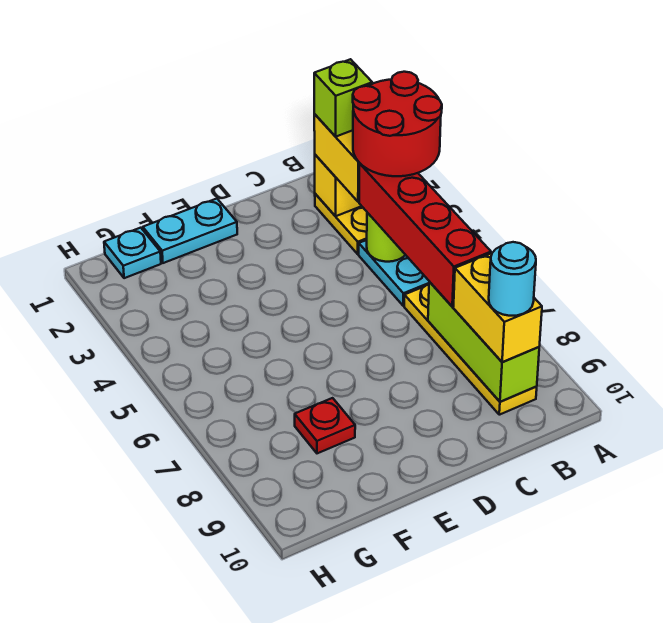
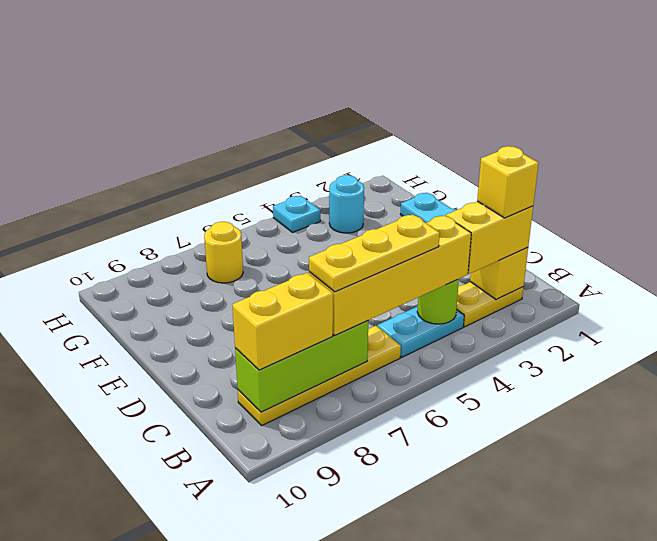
red 2x2 round brick [353,72,442,176] -> none
lime 1x1 brick [314,59,372,137] -> yellow 1x1 brick [477,146,539,218]
red 1x4 brick [359,164,491,307] -> yellow 1x4 brick [309,215,471,335]
none -> yellow 1x3 plate [309,214,440,292]
cyan 1x1 round brick [489,242,536,316] -> cyan 1x1 round brick moved to [329,175,364,233]
red 1x1 plate [295,398,355,453] -> none
cyan 1x1 plate [104,228,161,278] -> cyan 1x1 plate moved to [273,196,320,232]
none -> yellow 1x1 round brick [204,222,243,283]

